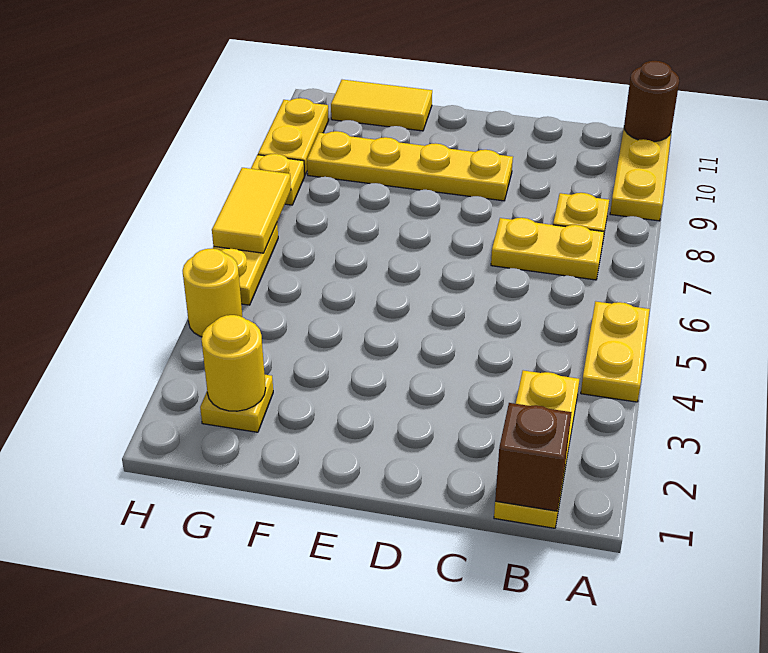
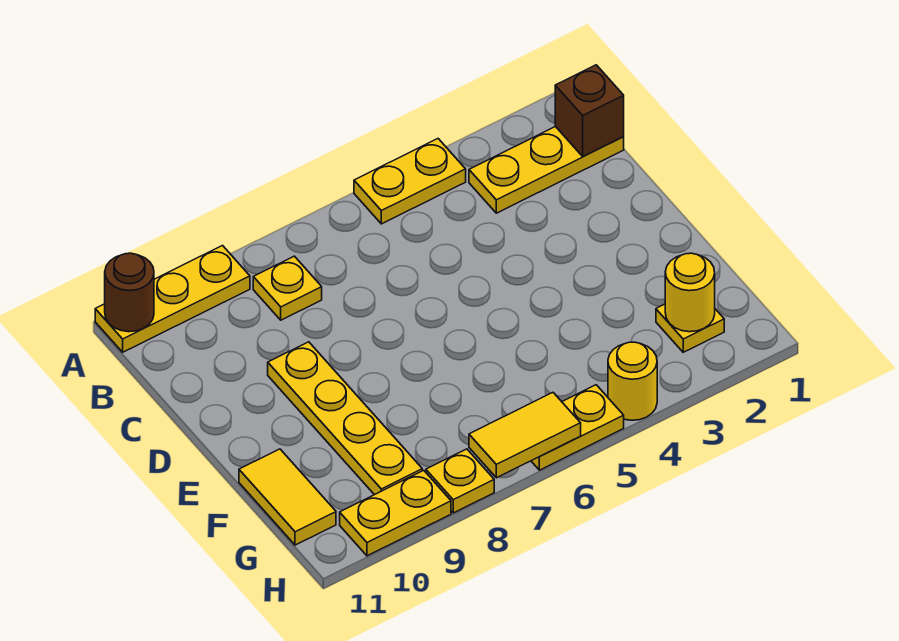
yellow 1x2 plate [491,218,604,280] -> none

